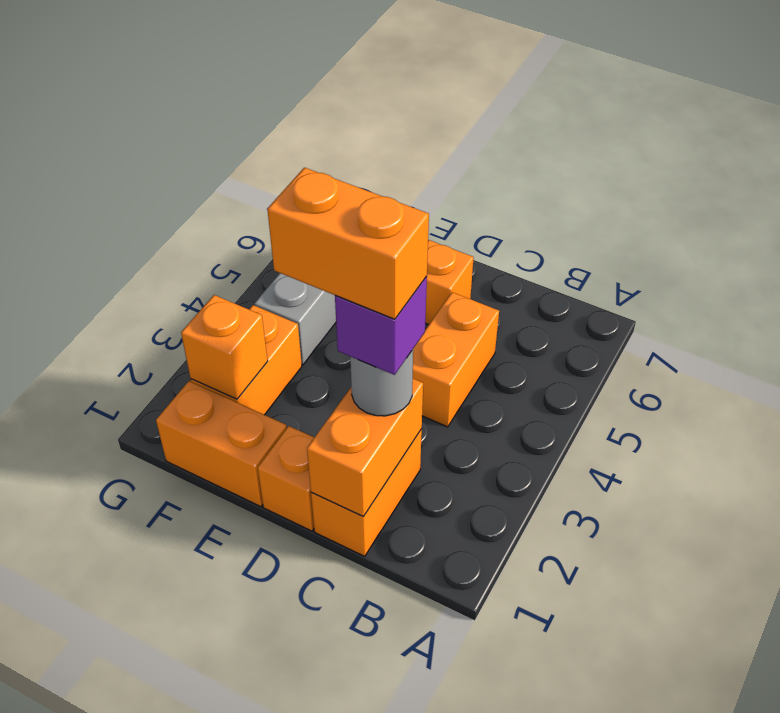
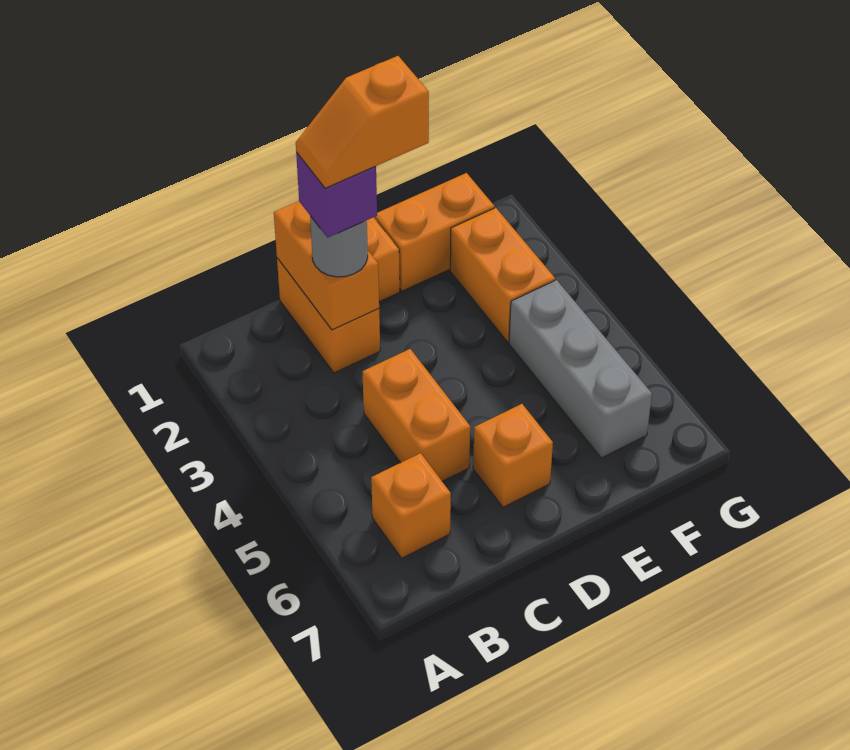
orange 1x2 brick [267,168,429,319] -> orange 1x2 slope [296,56,429,188]
orange 1x1 brick [181,295,268,399] -> orange 1x1 brick moved to [371,453,451,558]

